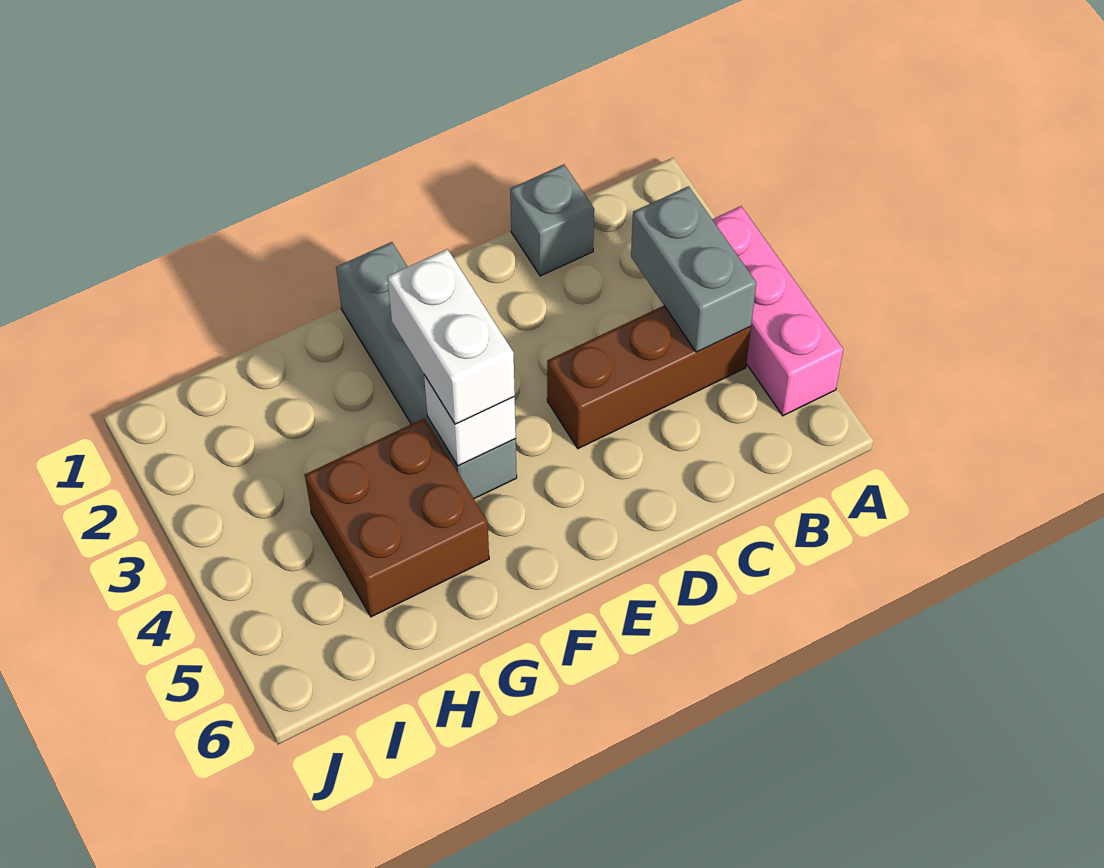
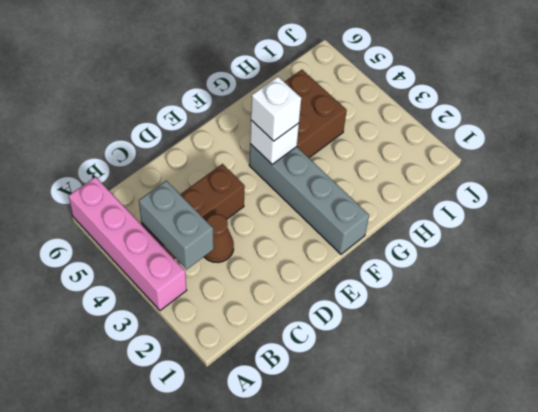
pink 1x3 brick [712,206,843,416] -> pink 1x4 brick [69,177,187,311]
grey 1x1 brick [510,165,594,276] -> none
none -> brown 1x1 cone [204,214,234,263]
white 1x2 brick [387,249,515,424] -> white 1x1 brick [251,77,301,141]

